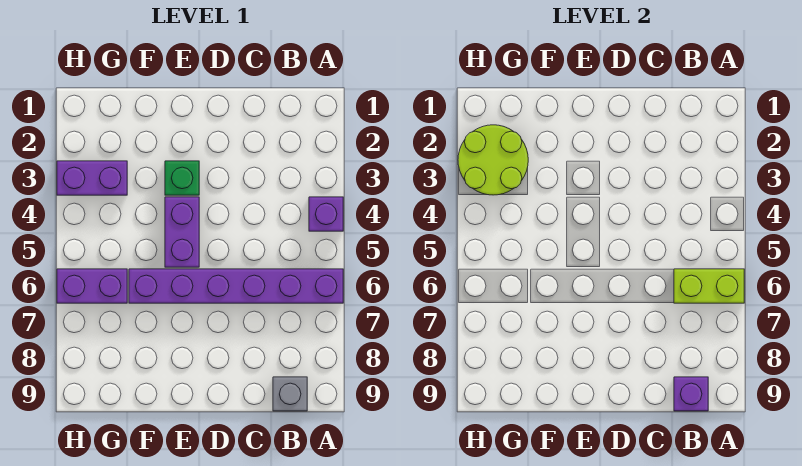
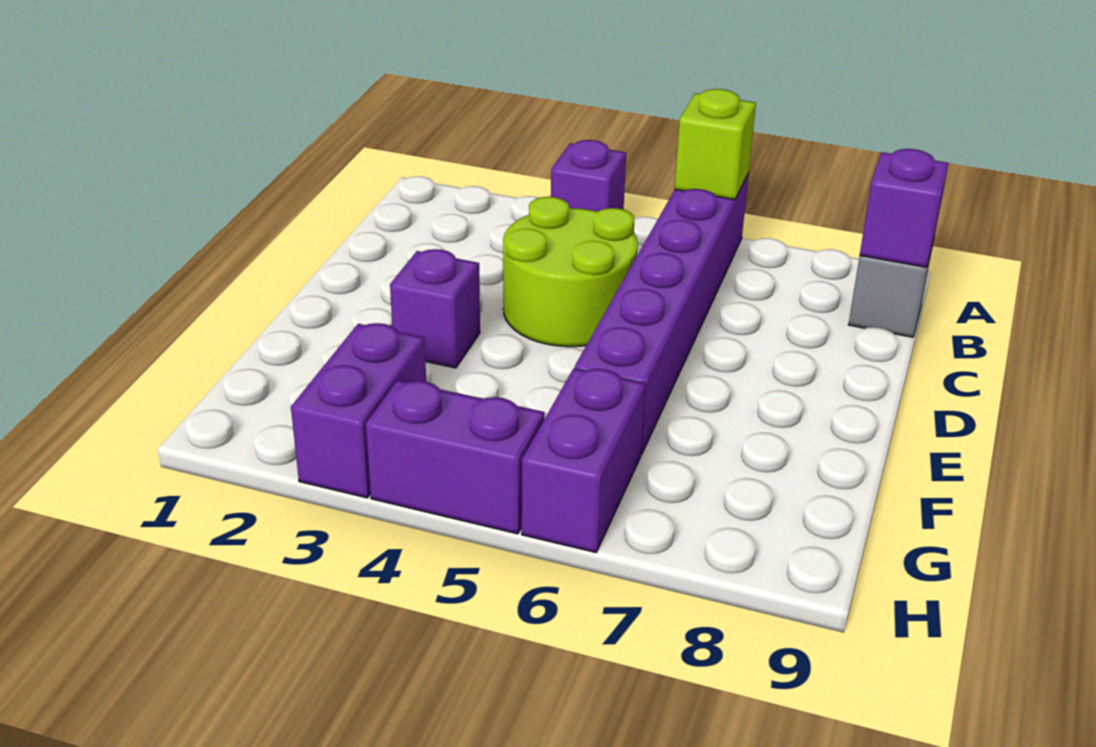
lime 1x2 brick [674,269,744,303] -> lime 1x1 brick [675,89,756,200]
green 1x1 brick [165,161,199,195] -> purple 1x1 brick [390,249,480,368]
purple 1x2 brick [165,197,199,267] -> purple 1x2 brick moved to [366,380,545,534]
lime 2x2 round brick [458,125,528,195] -> lime 2x2 round brick moved to [503,197,638,347]

